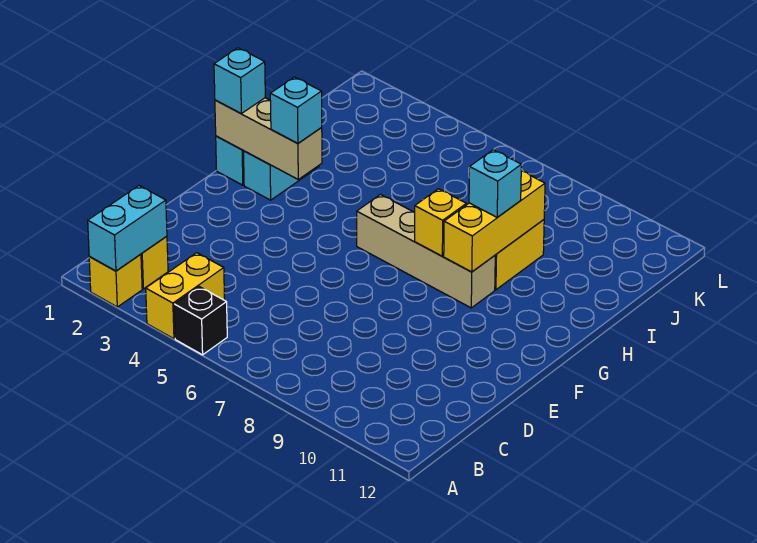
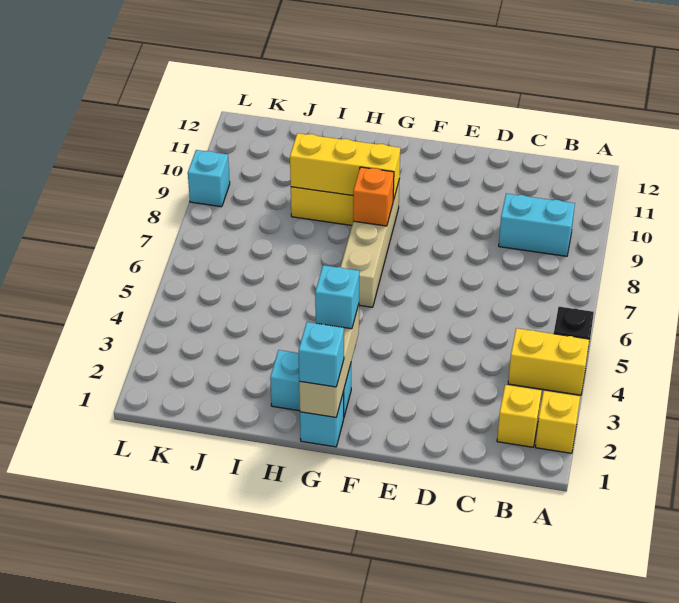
cyan 1x2 brick [88,186,167,271] -> cyan 1x2 brick moved to [499,194,575,256]
yellow 1x1 brick [415,189,466,256] -> orange 1x1 brick [353,167,394,226]
cyan 1x1 brick [469,150,521,217] -> cyan 1x1 brick moved to [188,150,230,207]

